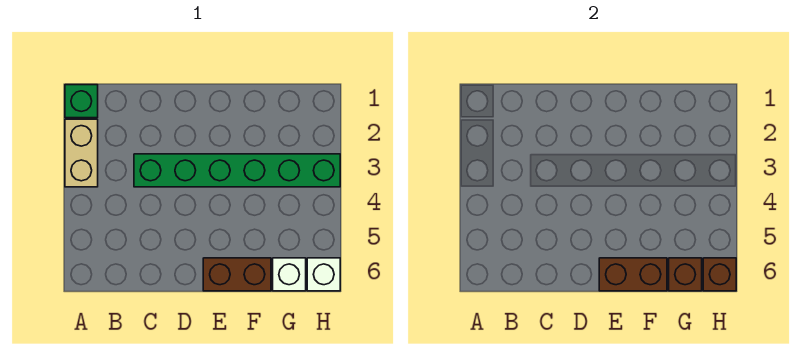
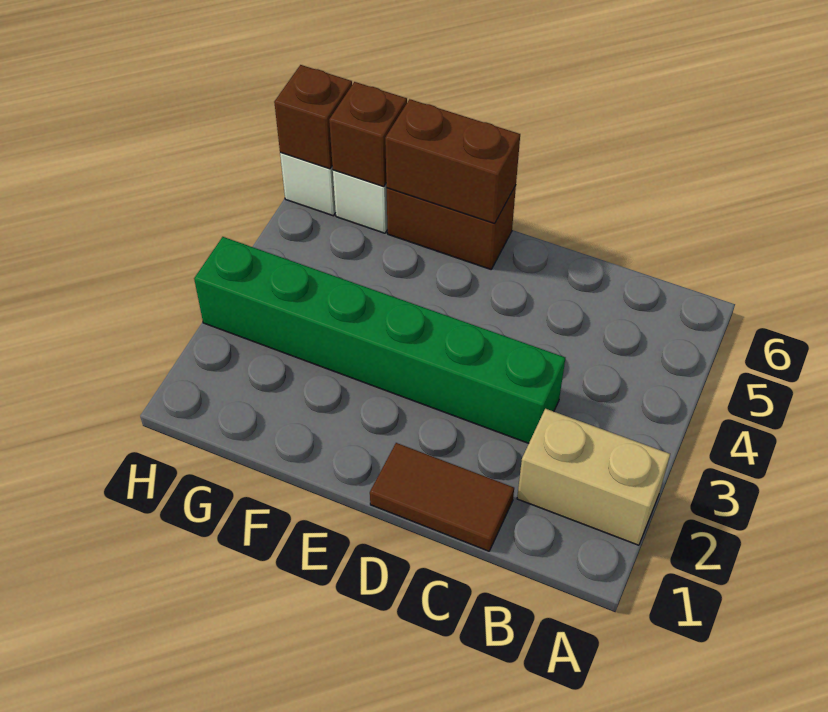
green 1x1 brick [65,85,98,118] -> none
tan 1x2 brick [65,119,98,187] -> tan 1x2 brick turned to [517,409,670,545]
none -> brown 1x2 tile [370,443,514,551]

